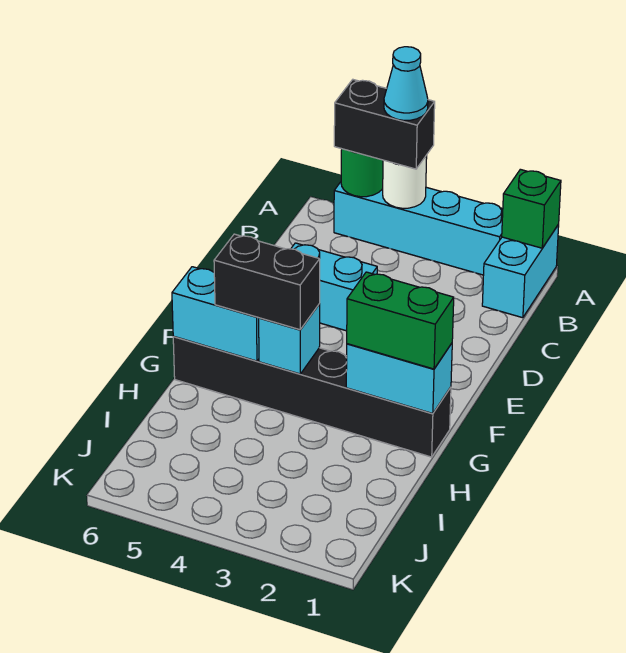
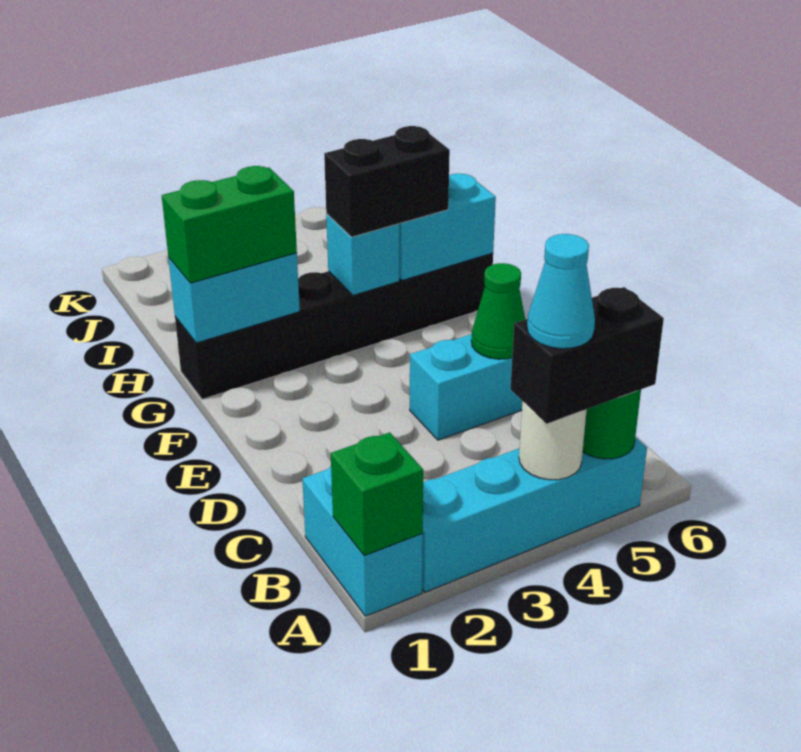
none -> green 1x1 cone [471,263,525,359]

